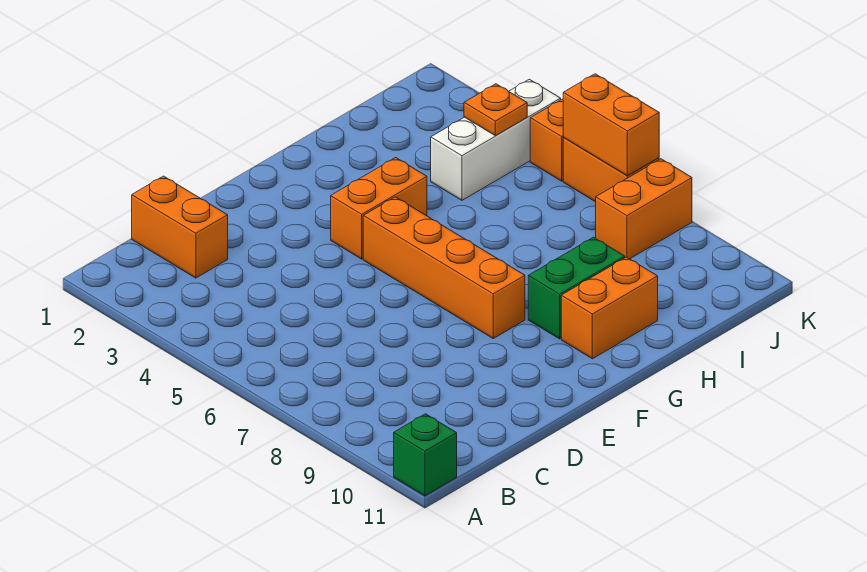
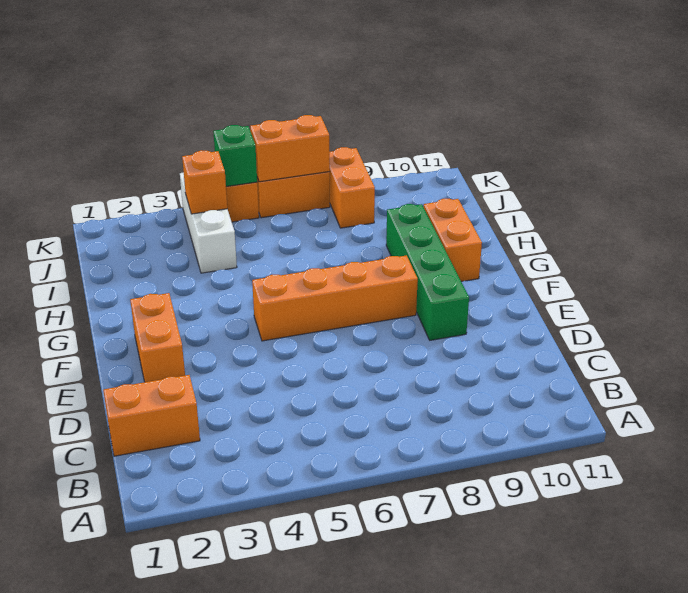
green 1x1 brick [394,414,457,496] -> green 1x1 brick moved to [213,125,257,186]
orange 1x2 brick [331,158,427,259] -> orange 1x2 brick moved to [130,293,185,382]
green 1x2 brick [528,237,625,339] -> green 1x4 brick [386,204,469,340]
orange 1x1 plate [464,84,527,136] -> orange 1x1 brick [182,150,227,214]

